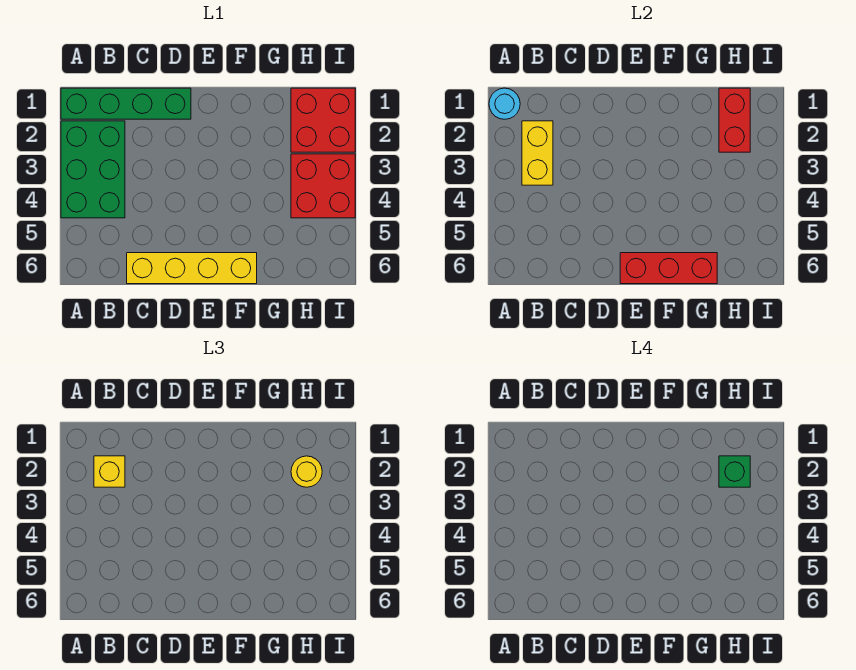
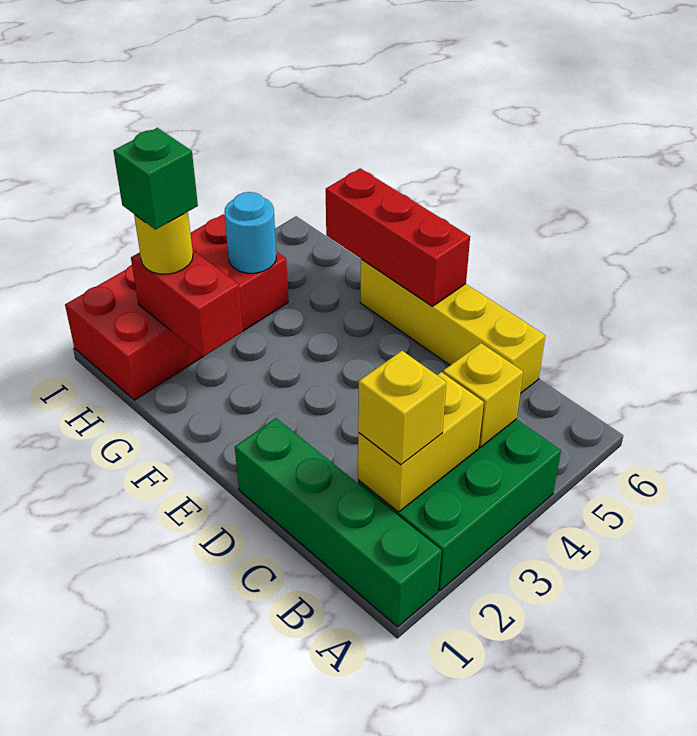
cyan 1x1 round brick [489,88,520,119] -> cyan 1x1 round brick moved to [224,192,276,273]
none -> yellow 1x1 brick [443,343,523,447]
red 1x2 brick [719,88,750,152] -> red 1x2 brick turned to [131,250,243,356]

